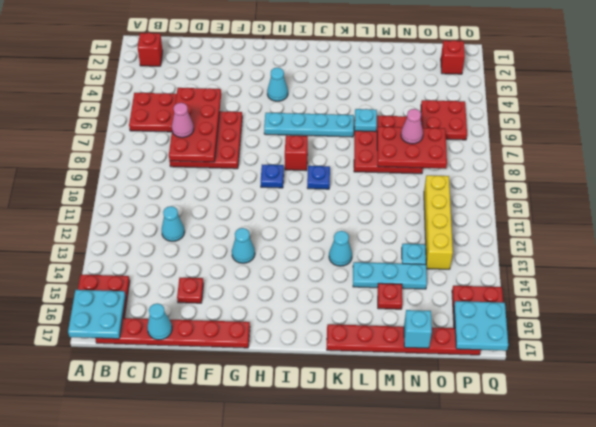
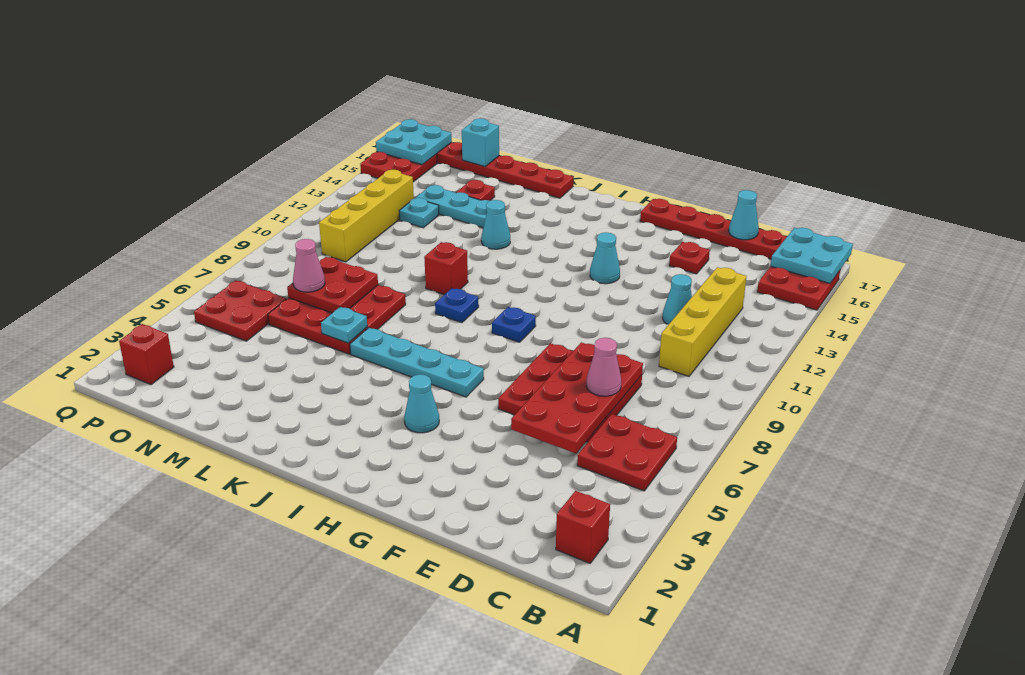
none -> yellow 1x4 brick [659,267,746,376]
red 1x1 brick [285,135,308,171] -> red 1x1 brick moved to [424,242,468,295]
red 2x3 plate [377,127,447,169] -> red 2x2 plate [287,257,378,313]

